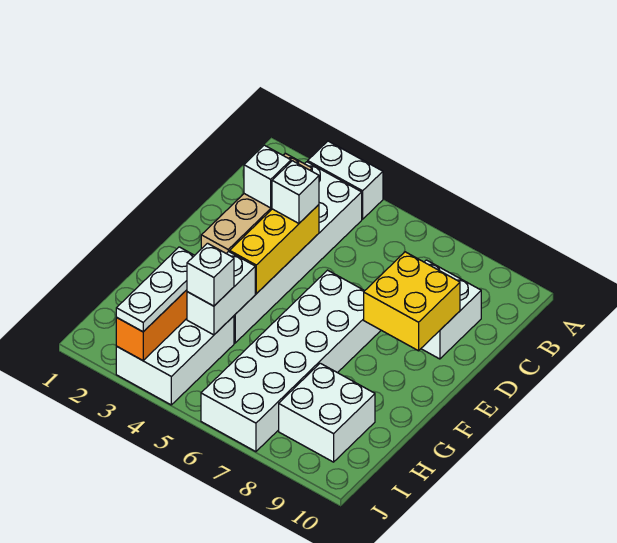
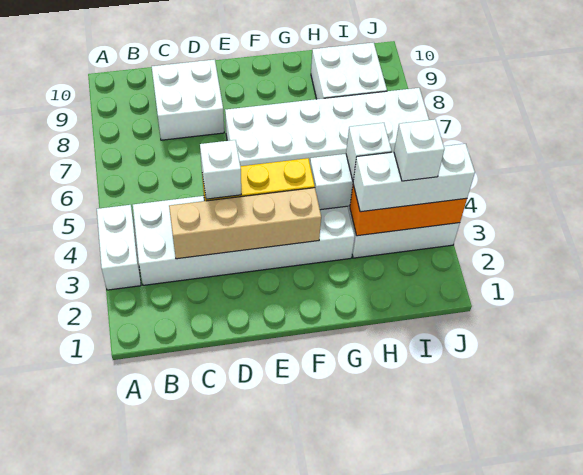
white 1x1 brick [244,145,291,208] -> white 1x1 brick moved to [394,119,445,181]
yellow 2x2 brick [364,252,460,351] -> none
white 1x3 plate [116,247,195,332] -> white 1x3 brick [353,144,475,212]

